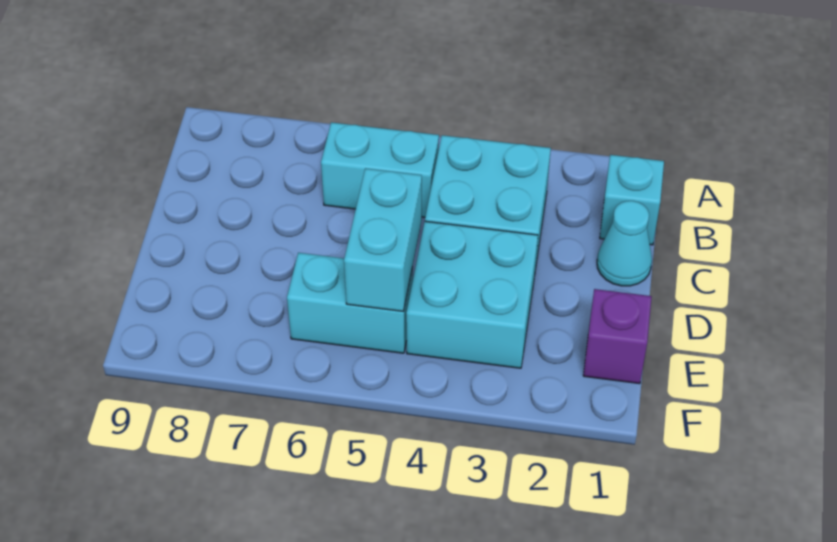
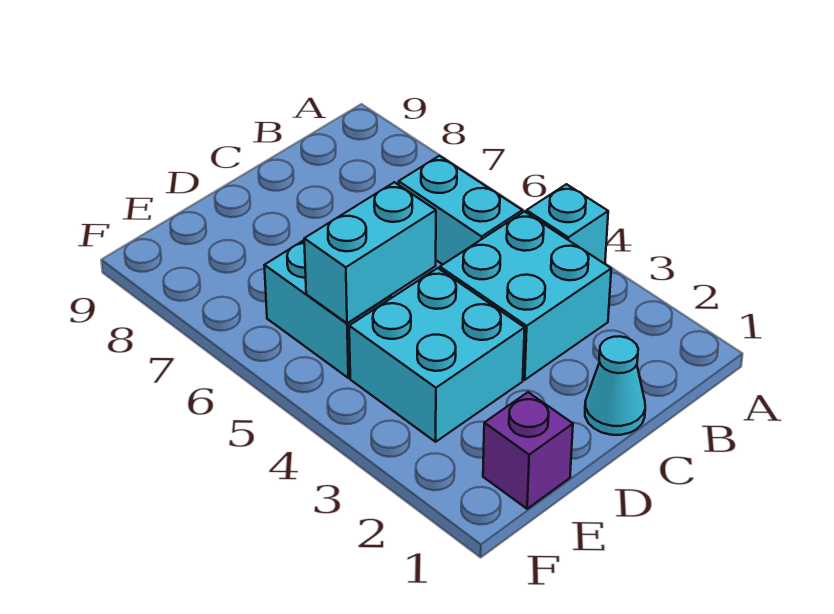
cyan 1x1 brick [600,155,664,245] -> cyan 1x1 brick moved to [526,184,608,264]

